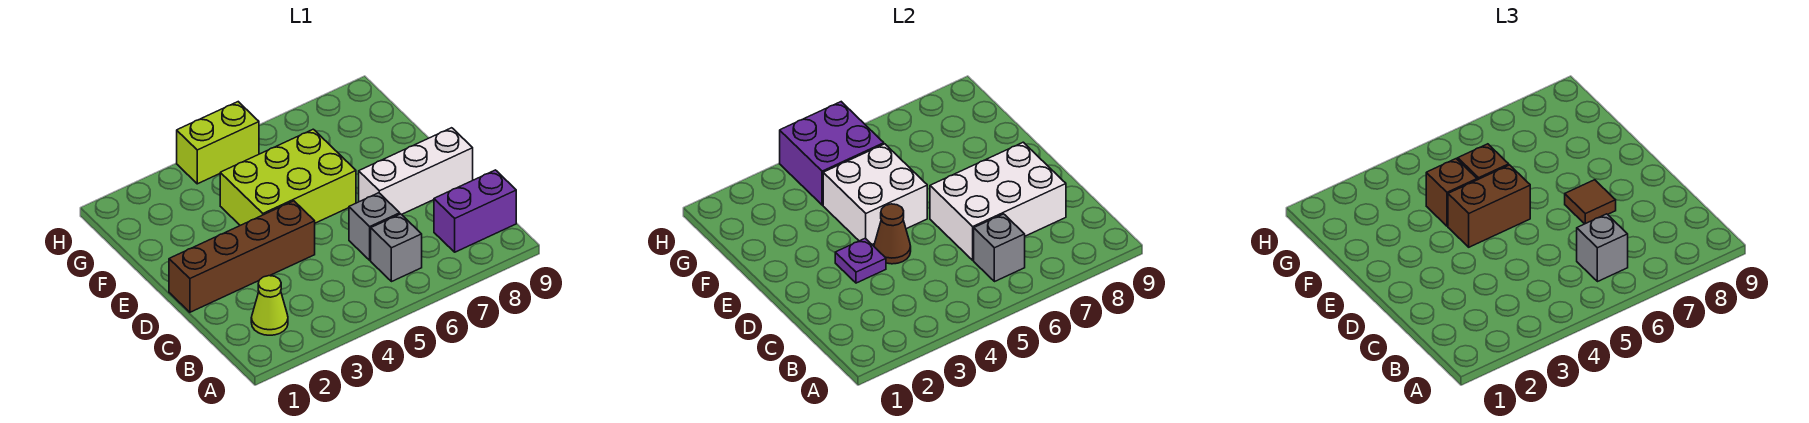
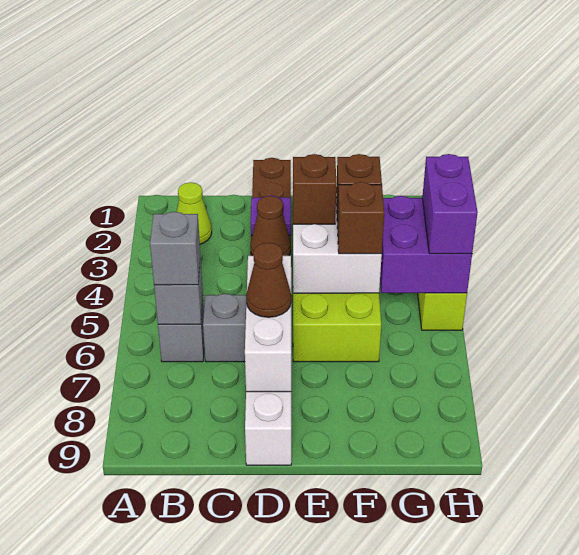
purple 1x2 brick [434,170,516,252] -> purple 1x2 brick moved to [422,154,478,254]
white 2x3 brick [930,142,1066,260] -> white 1x3 brick [245,256,291,392]
brown 1x1 tile [1565,180,1616,224] -> brown 1x1 cone [246,243,291,317]
brown 1x2 brick [1448,165,1530,247] -> brown 1x1 brick [293,154,336,224]

